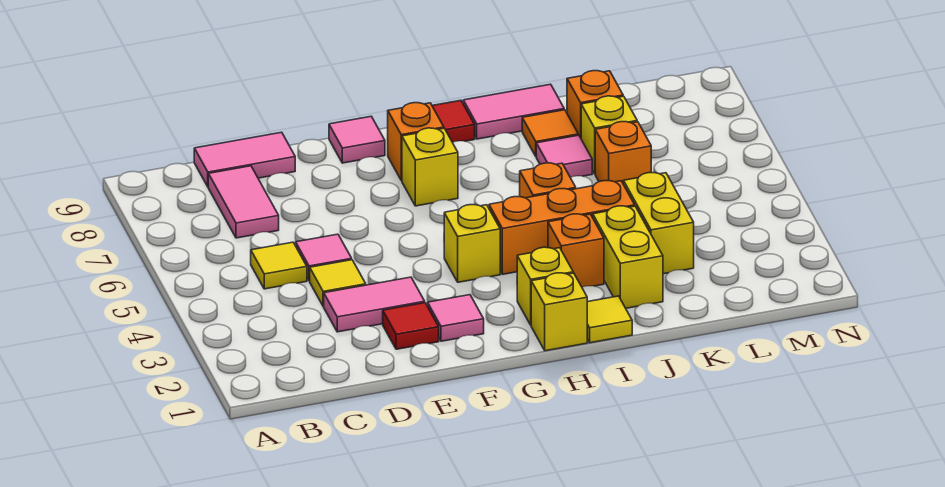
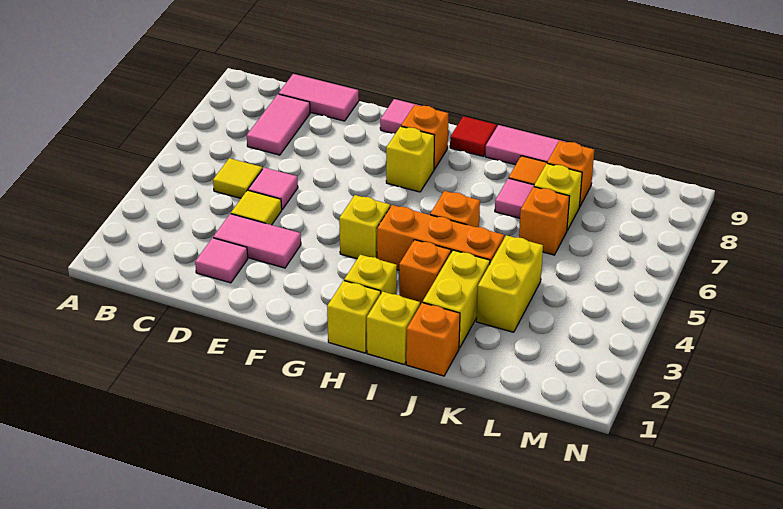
red 1x1 tile [383,303,439,349] -> none
pink 1x1 tile [428,295,484,341] -> pink 1x1 tile moved to [195,238,248,283]
yellow 1x1 tile [587,296,632,343] -> yellow 1x1 brick [367,292,420,364]
none -> orange 1x1 brick [406,303,460,376]

